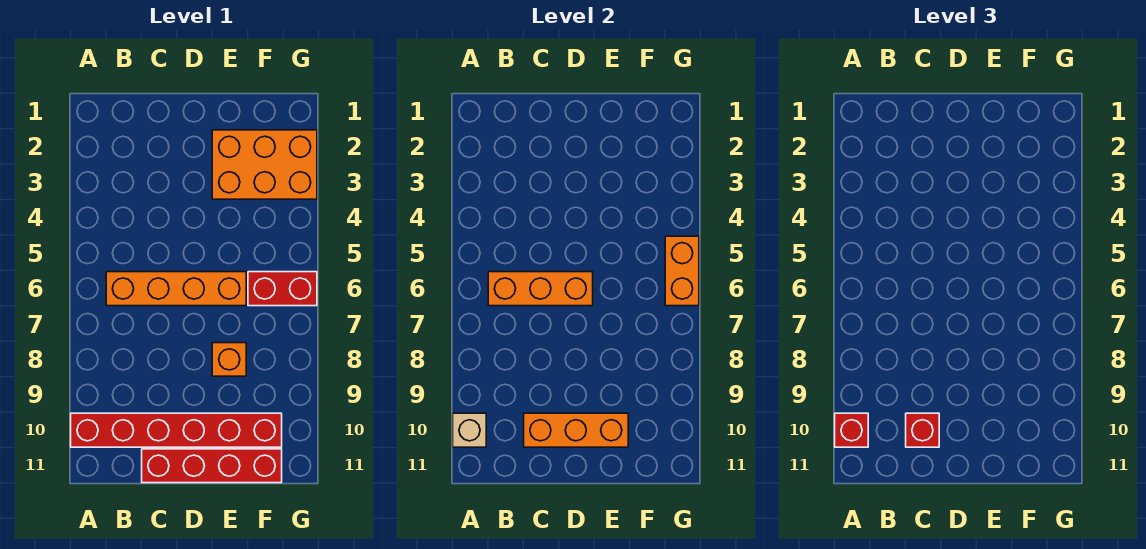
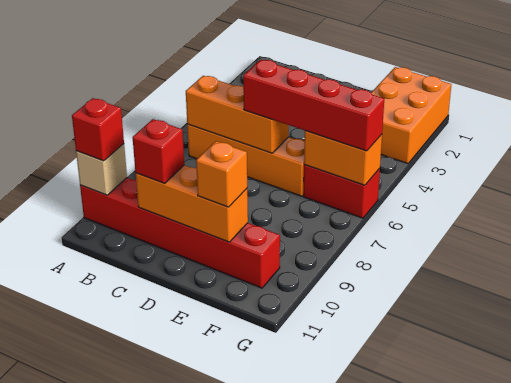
red 1x4 brick [142,449,282,483] -> red 1x4 brick moved to [243,60,384,151]
orange 2x3 brick [212,130,317,199] -> orange 2x3 brick turned to [371,67,452,164]
orange 1x1 brick [212,343,246,376] -> orange 1x1 brick moved to [196,141,247,207]
orange 1x2 brick [665,236,699,306] -> orange 1x2 brick turned to [304,131,382,185]

